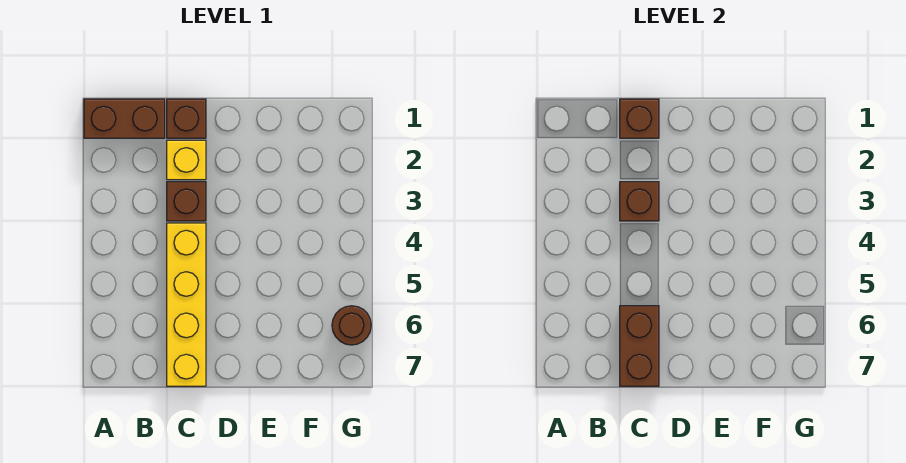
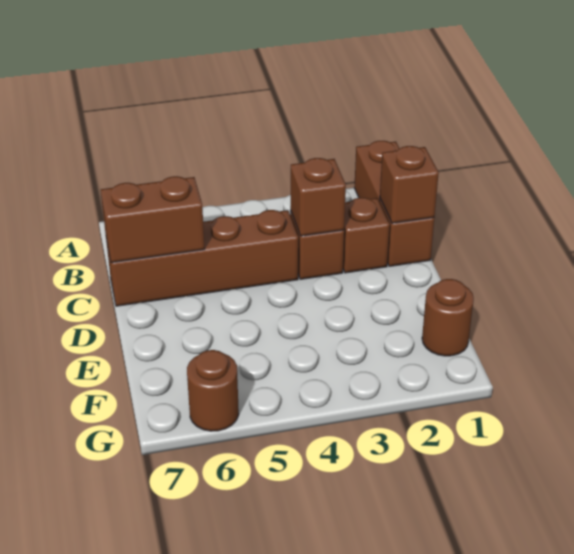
yellow 1x1 brick [167,140,206,180] -> brown 1x1 brick [343,198,390,273]
yellow 1x4 brick [167,223,206,386] -> brown 1x4 brick [106,210,298,306]
none -> brown 1x1 round brick [422,279,474,356]

